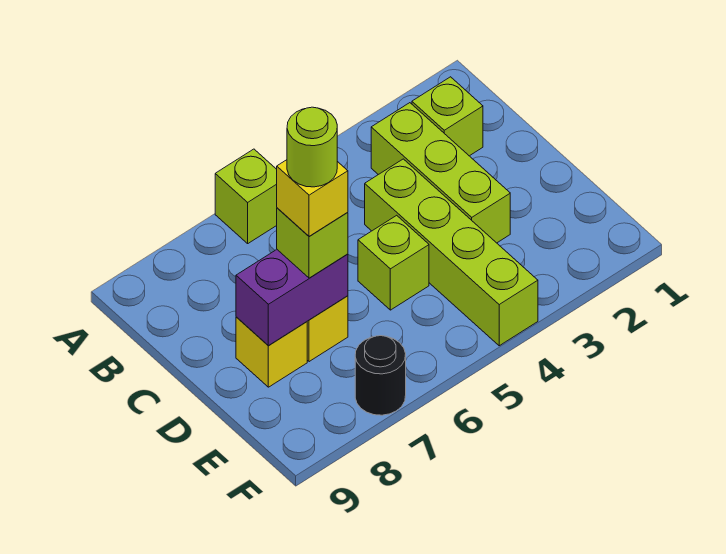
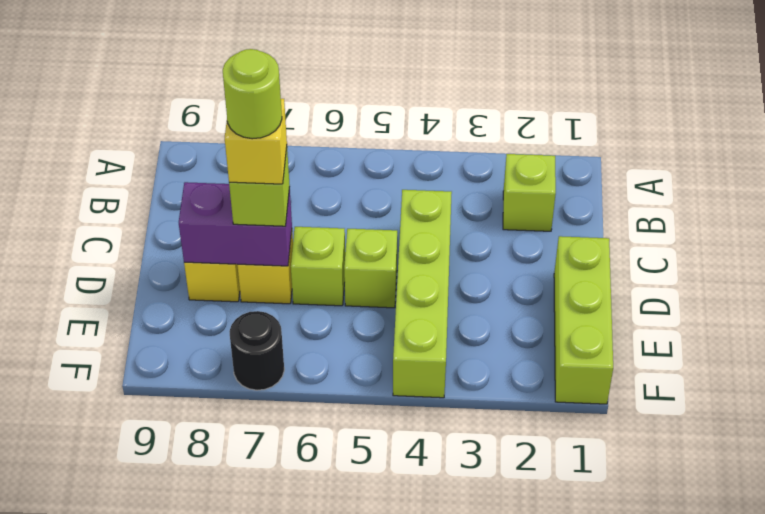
lime 1x1 brick [215,149,277,243] -> lime 1x1 brick moved to [291,227,345,306]
lime 1x3 brick [371,103,510,243] -> lime 1x3 brick moved to [554,236,613,404]

